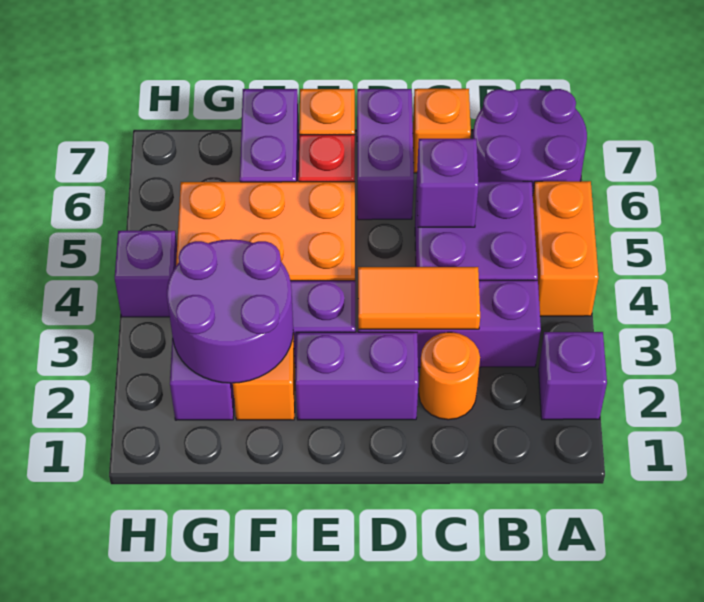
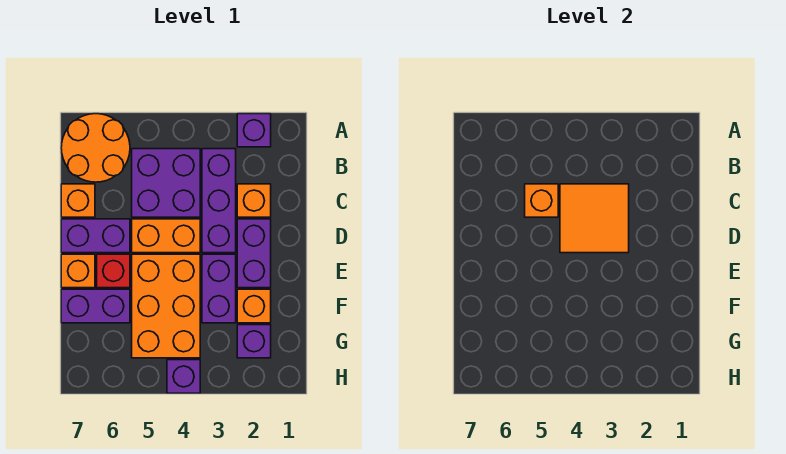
orange 1x2 brick [533,181,599,316] -> orange 1x2 brick moved to [132,219,200,253]
purple 2x2 round brick [473,89,587,192] -> orange 2x2 round brick [61,114,130,182]
orange 1x1 round brick [419,332,480,420] -> orange 1x1 brick [237,184,271,217]
orange 1x2 tile [358,267,480,329] -> orange 2x2 tile [560,184,629,253]
purple 1x1 brick [417,139,479,227] -> orange 1x1 brick [525,184,558,217]
purple 2x2 round brick [167,239,293,383] -> none

